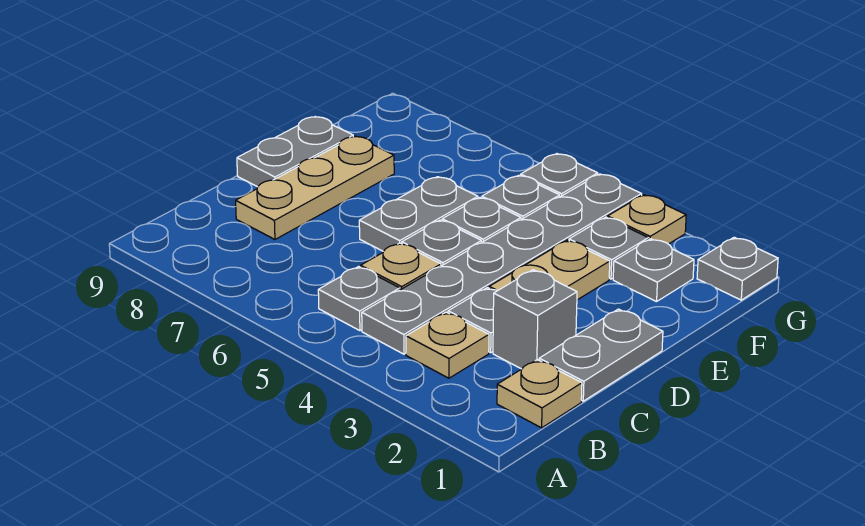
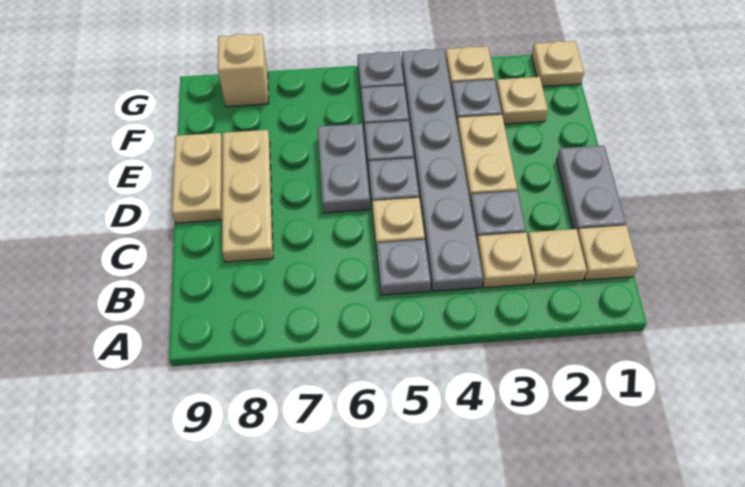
none -> tan 1x1 plate [528,229,587,284]
grey 1x1 brick [493,270,577,369] -> none
grey 1x2 plate [237,117,353,187] -> tan 1x2 plate [172,133,223,223]
grey 1x1 plate [613,239,694,302] -> tan 1x1 plate [496,77,548,124]
grey 1x1 plate [697,237,778,300] -> tan 1x1 plate [532,41,584,87]
none -> tan 1x1 brick [218,34,269,107]

